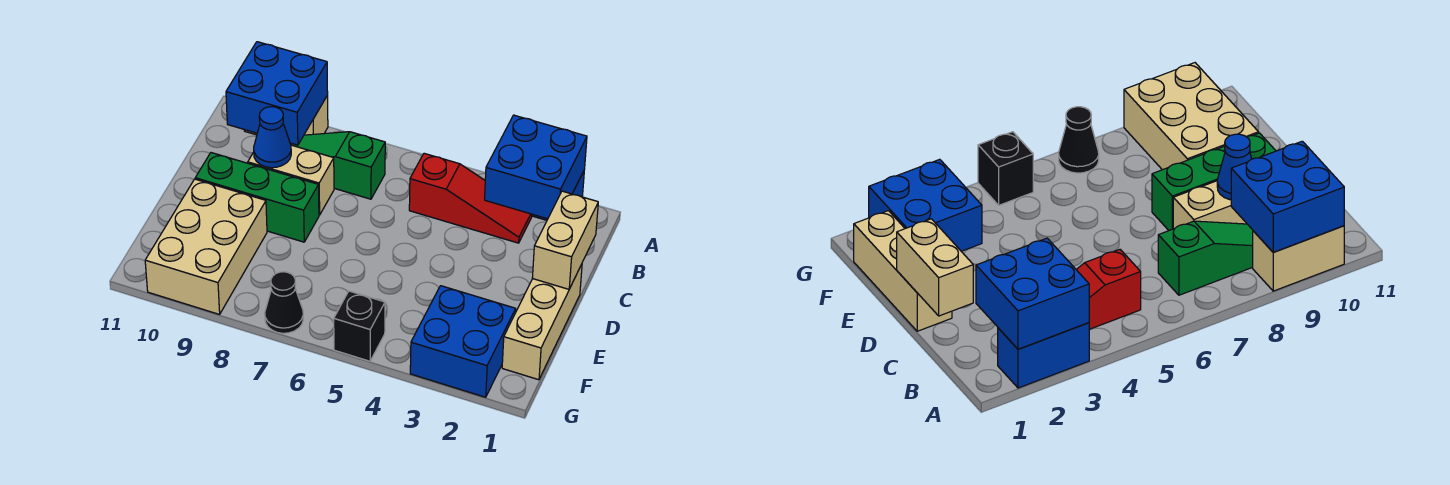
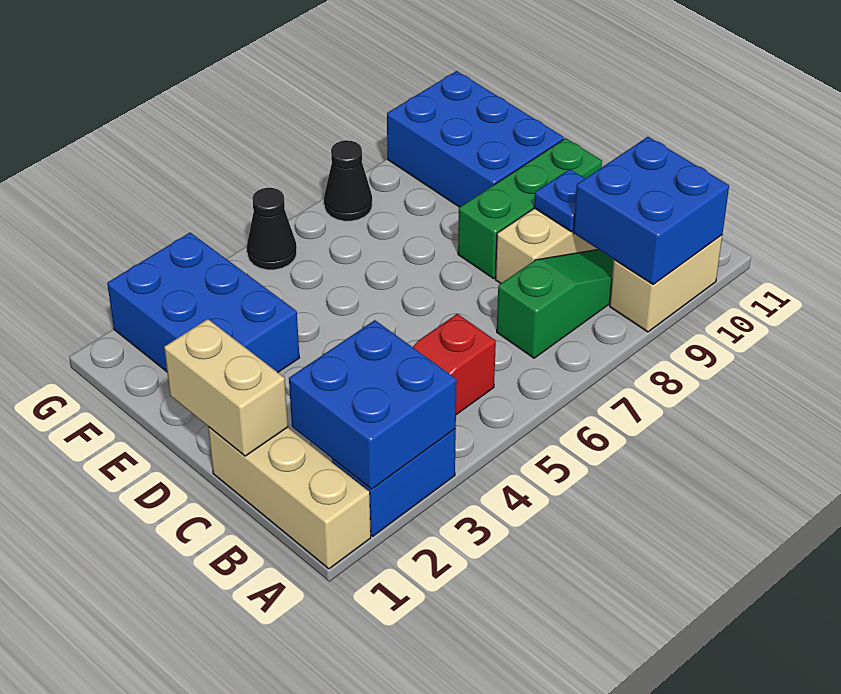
blue 1x1 cone [254,107,291,168] -> blue 1x1 plate [534,169,585,232]
tan 1x3 brick [502,264,582,380] -> tan 1x3 brick moved to [208,427,371,569]
tan 2x3 brick [145,179,267,314] -> blue 2x3 brick [387,71,564,207]
blue 2x2 brick [410,286,516,397] -> blue 2x3 brick [107,232,299,372]
black 1x1 brick [334,291,385,361] -> black 1x1 cone [247,188,297,270]

